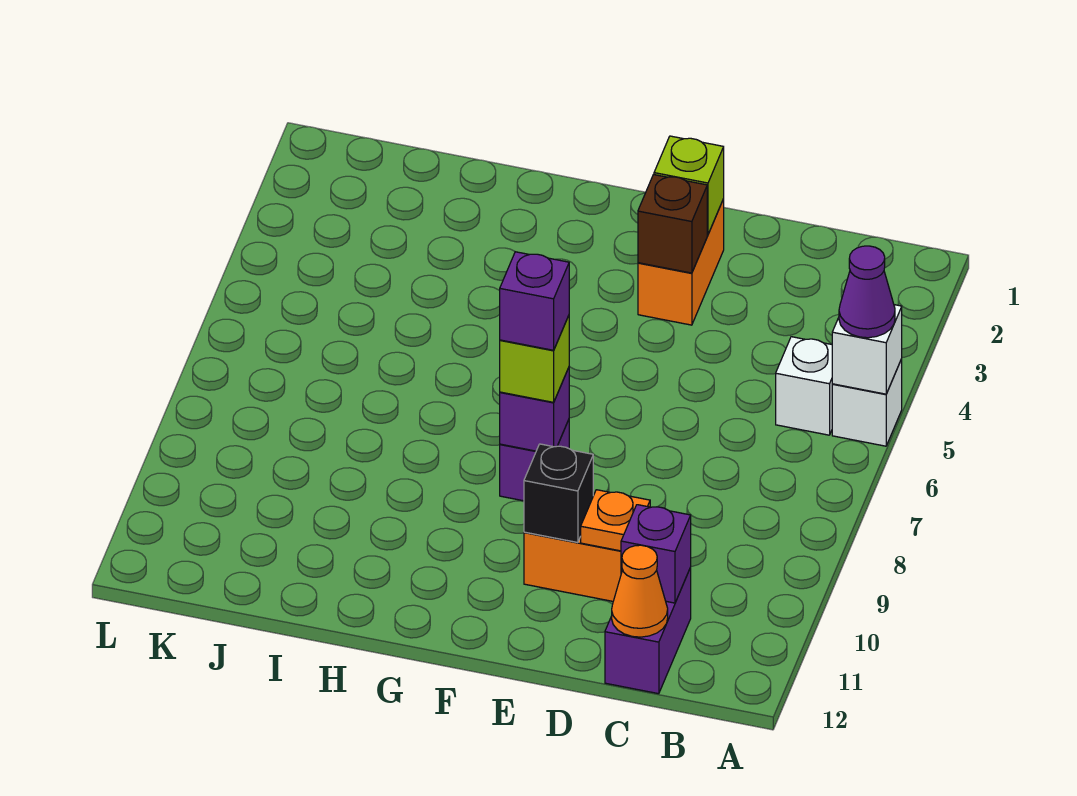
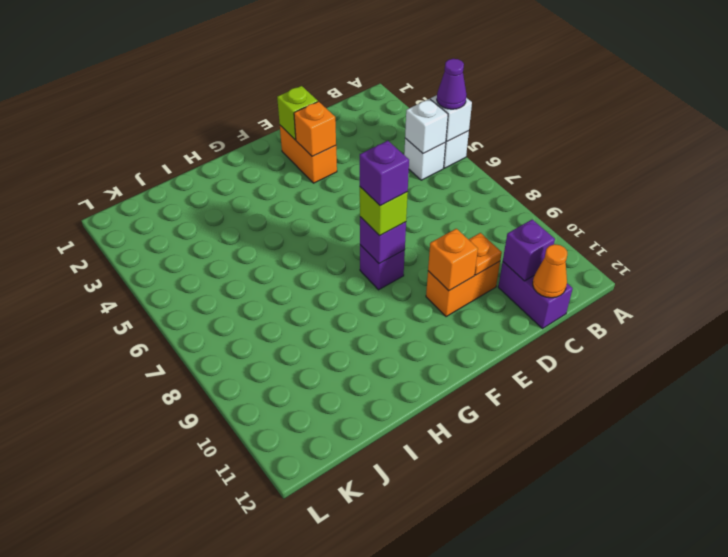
none -> white 1x1 brick [405,99,448,153]
brown 1x1 brick [638,175,707,273] -> orange 1x1 brick [294,102,336,157]
black 1x1 brick [524,444,593,543] -> orange 1x1 brick [428,229,478,291]

